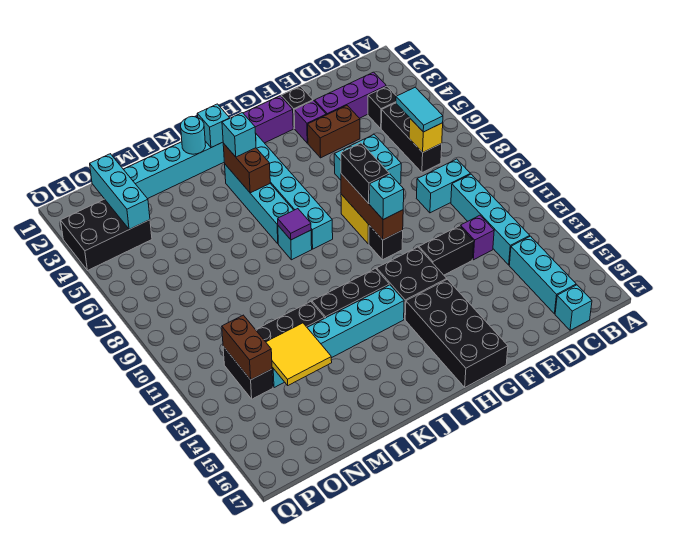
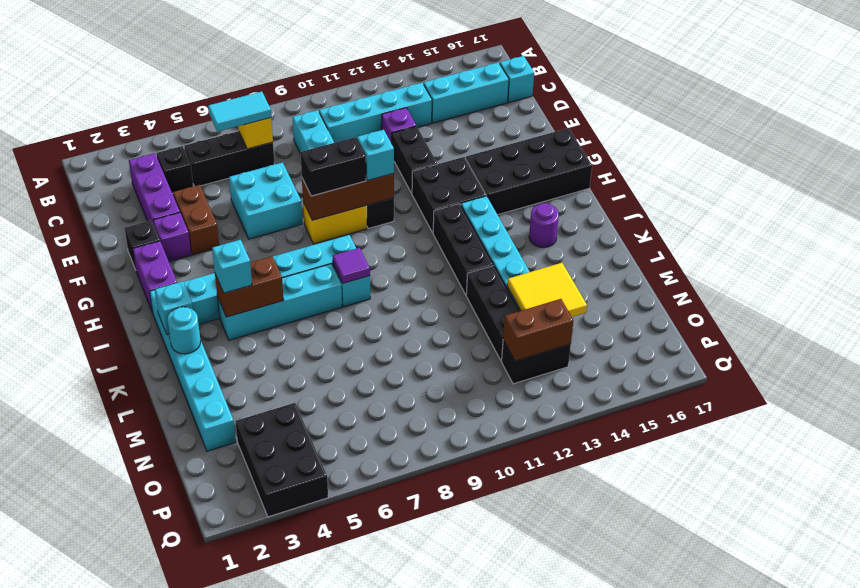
none -> purple 1x1 round brick [529,203,559,248]
cyan 1x3 brick [90,154,150,229] -> none

